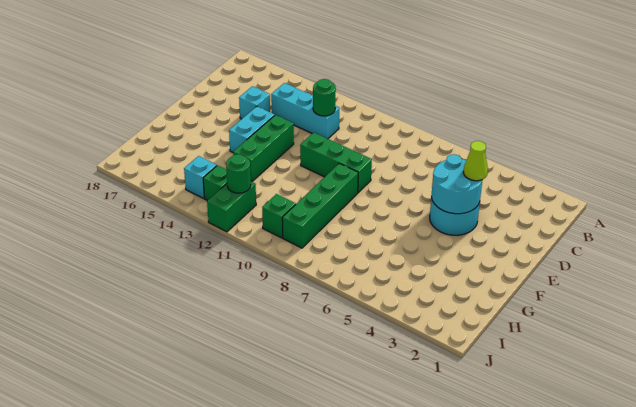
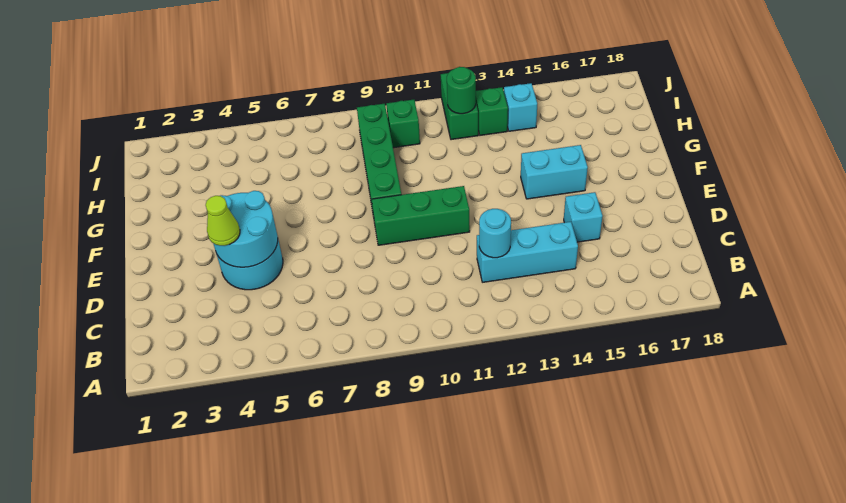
green 1x1 round brick [313,79,336,116] -> cyan 1x1 round brick [479,209,511,258]
green 1x3 brick [233,115,294,181] -> none
cyan 1x2 brick [229,107,275,152] -> cyan 1x2 brick turned to [521,145,588,199]

